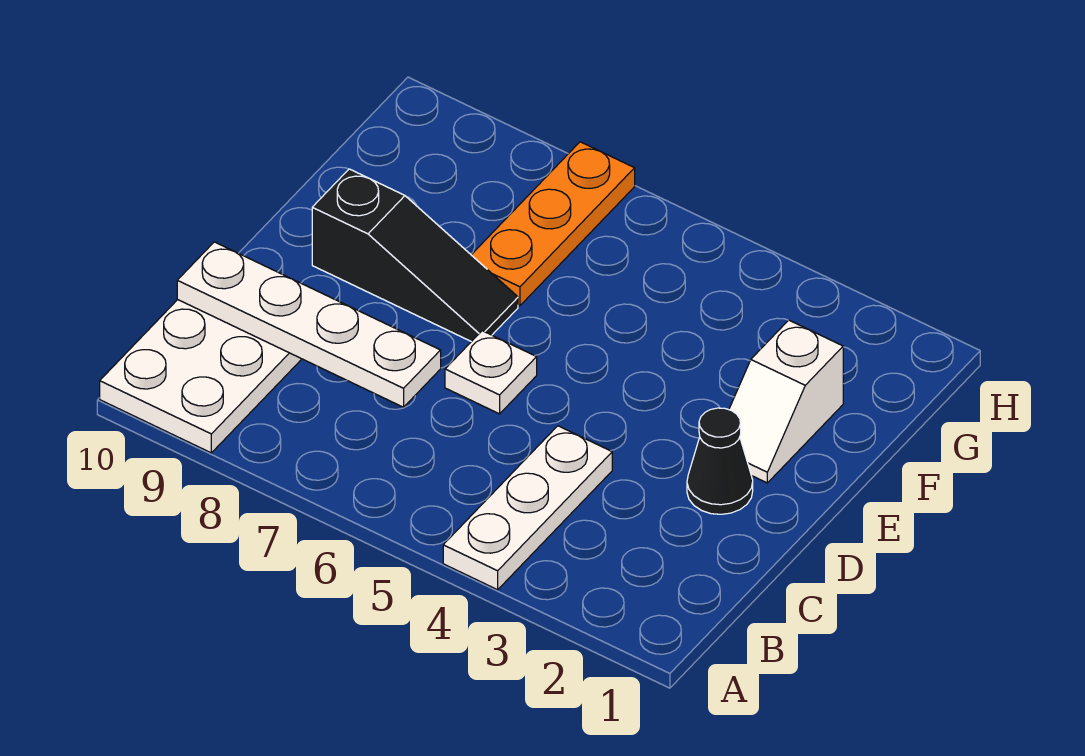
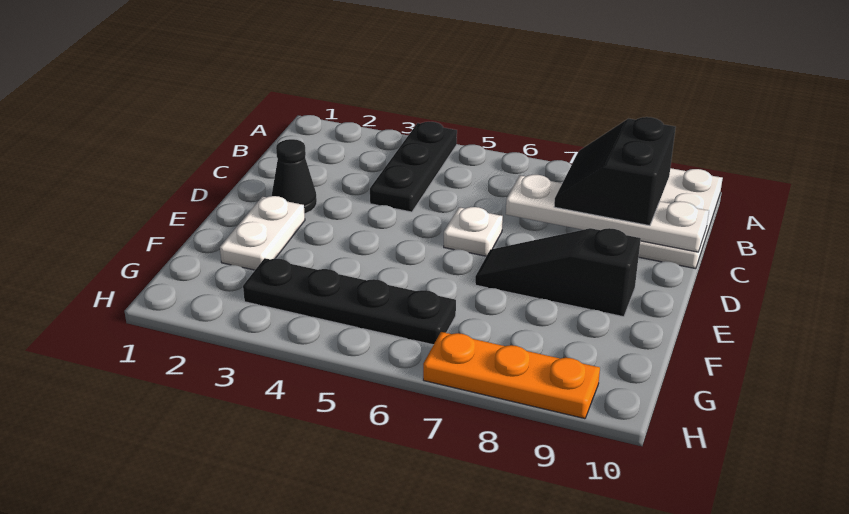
white 1x3 plate [443,426,612,590] -> black 1x3 plate [370,122,457,212]
none -> black 2x2 slope [554,117,676,226]
white 1x2 slope [729,320,843,483] -> white 1x2 plate [220,196,305,270]
orange 1x3 plate [472,142,635,306] -> orange 1x3 plate turned to [423,332,600,419]
none -> black 1x4 plate [243,258,456,345]

